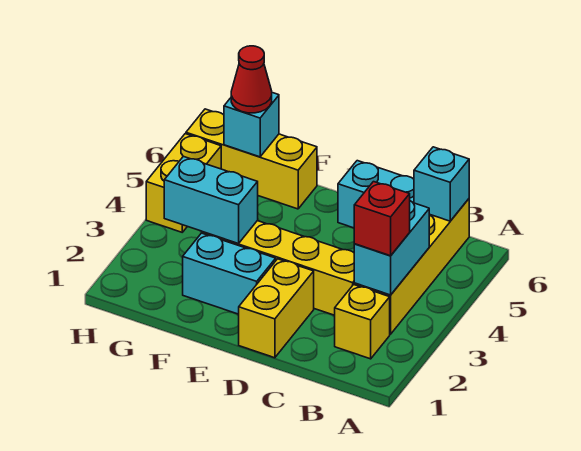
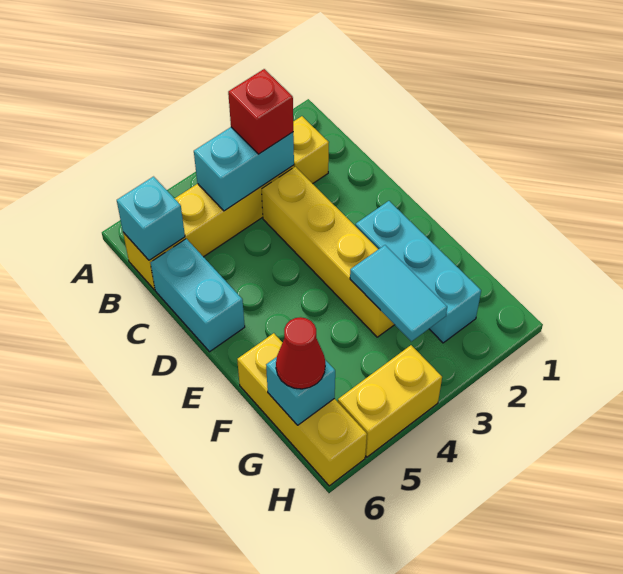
yellow 1x2 brick [239,259,314,358] -> none
cyan 1x2 brick [183,233,276,314] -> cyan 1x3 brick [355,201,481,343]
cyan 1x2 brick [164,156,258,244] -> cyan 1x2 tile [350,245,447,341]

